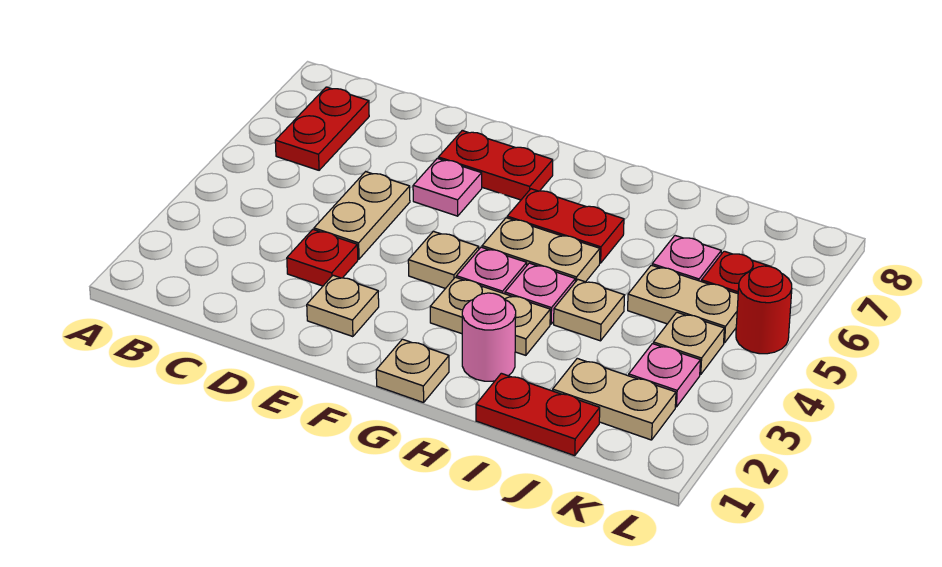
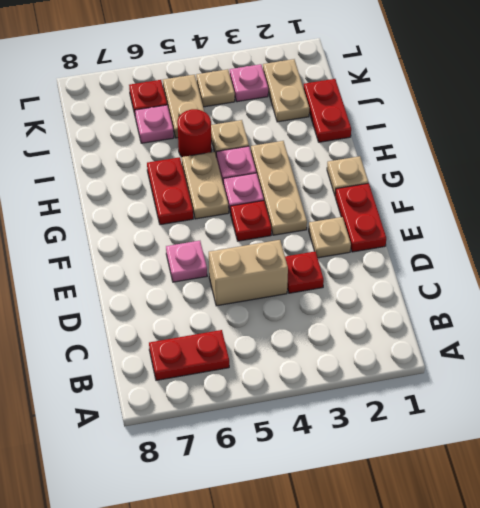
tan 1x2 plate [314,172,410,259] -> tan 1x2 brick [209,240,288,306]
red 1x2 plate [438,131,553,200] -> red 1x2 plate moved to [335,183,386,252]
tan 1x1 plate [408,231,479,289] -> red 1x1 plate [231,201,271,241]
tan 1x2 plate [430,277,550,355] -> tan 1x3 plate [251,141,307,235]
pink 1x1 round brick [462,293,516,381] -> none
red 1x1 round brick [736,266,792,354] -> red 1x1 round brick moved to [177,109,212,157]

